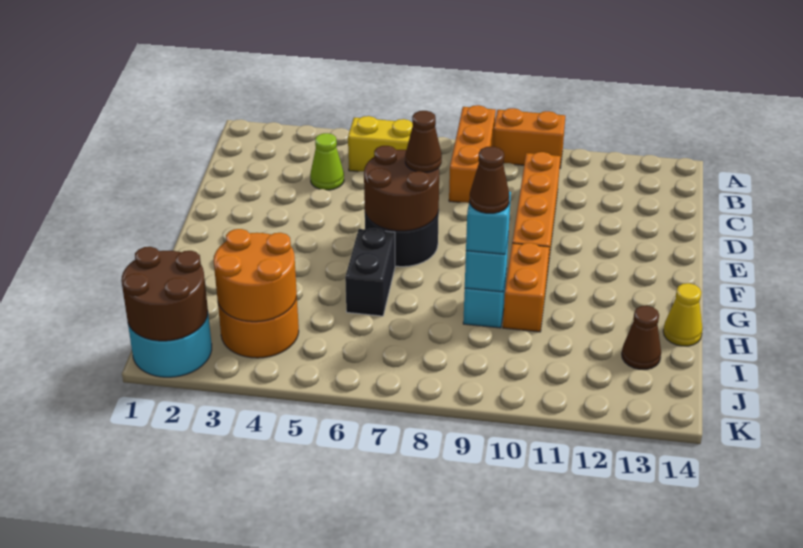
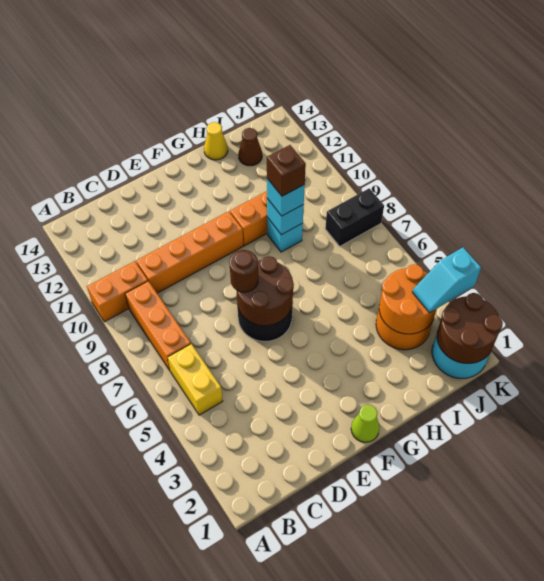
orange 1x3 brick [449,105,496,203] -> orange 1x3 brick turned to [125,281,191,370]
orange 1x2 brick [493,108,565,168] -> orange 1x2 brick turned to [87,261,148,322]
lime 1x1 cone [310,133,344,190] -> lime 1x1 cone moved to [351,405,380,442]
brown 1x1 cone [405,111,442,172] -> brown 1x1 round brick [229,250,258,292]
black 1x2 brick [345,228,395,316] -> black 1x2 brick moved to [325,188,384,246]
brown 1x1 cone [470,146,509,213] -> brown 1x1 brick [267,145,306,196]
none -> cyan 1x2 slope [412,248,481,313]

